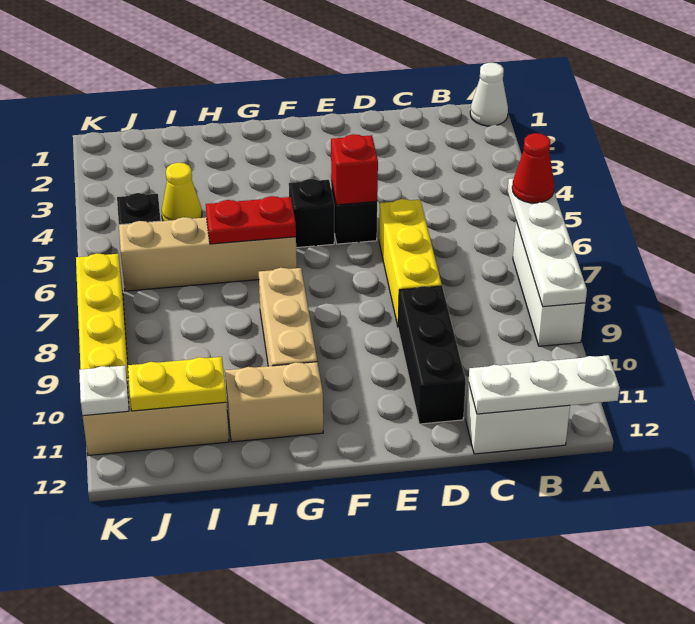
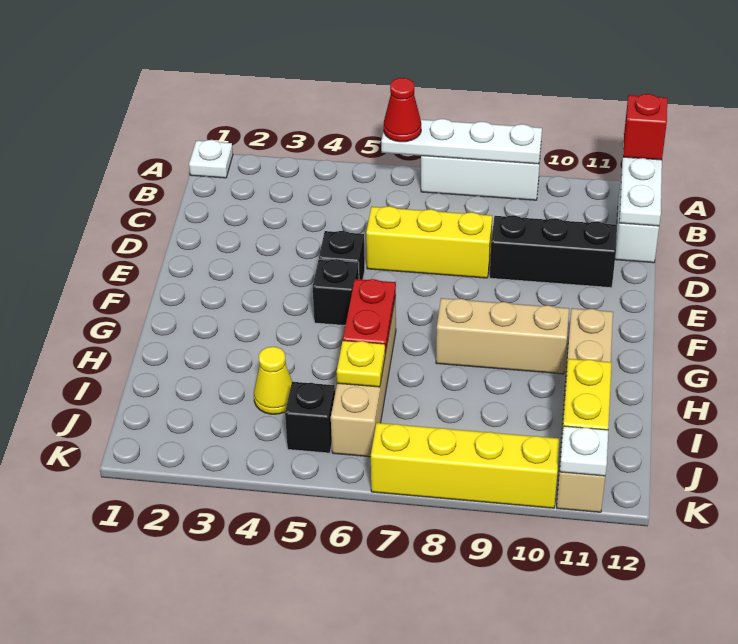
white 1x1 cone [470,63,508,126] -> white 1x1 plate [189,140,233,178]
red 1x1 brick [331,134,378,205] -> red 1x1 brick moved to [623,94,667,160]
none -> yellow 1x1 plate [337,341,385,387]

